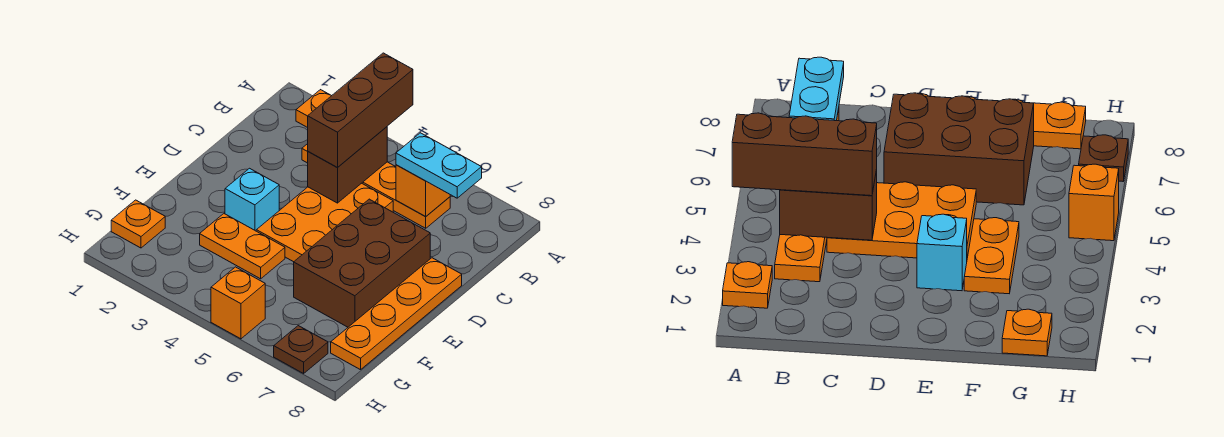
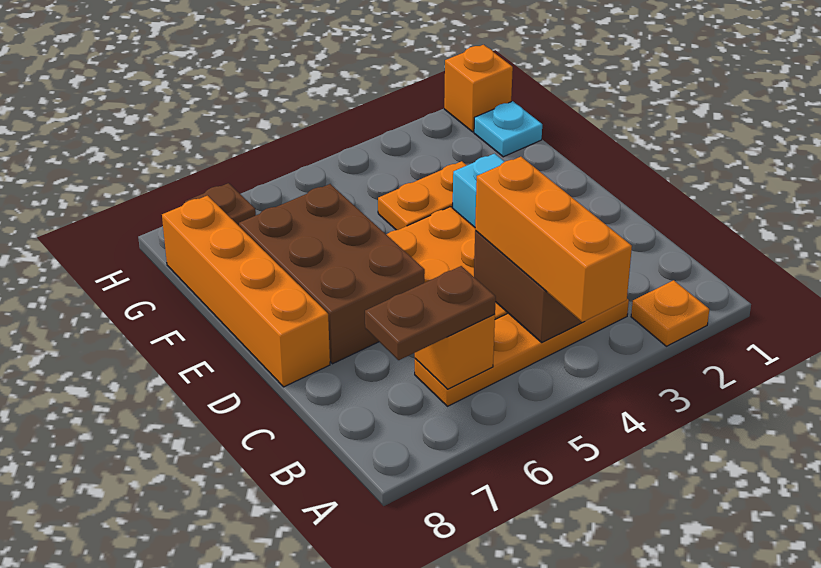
brown 1x3 brick [308,53,413,168] -> orange 1x3 brick [475,157,632,322]
cyan 1x2 plate [396,133,482,198] -> brown 1x2 plate [365,266,496,360]
orange 1x4 plate [331,258,462,370] -> orange 1x4 brick [162,196,330,387]
orange 1x1 plate [111,200,165,248] -> cyan 1x1 plate [474,101,542,157]
orange 1x1 brick [211,267,265,339] -> orange 1x1 brick moved to [444,45,513,132]

